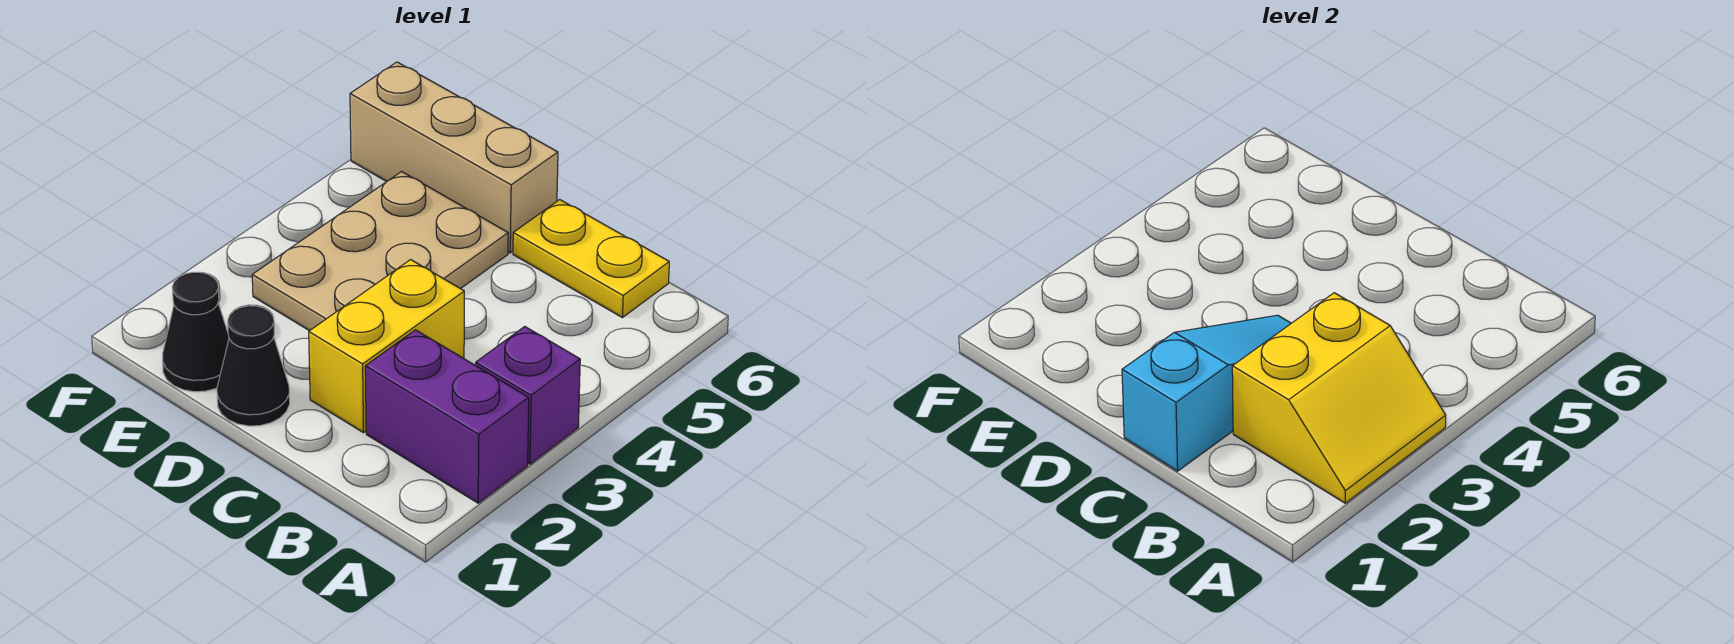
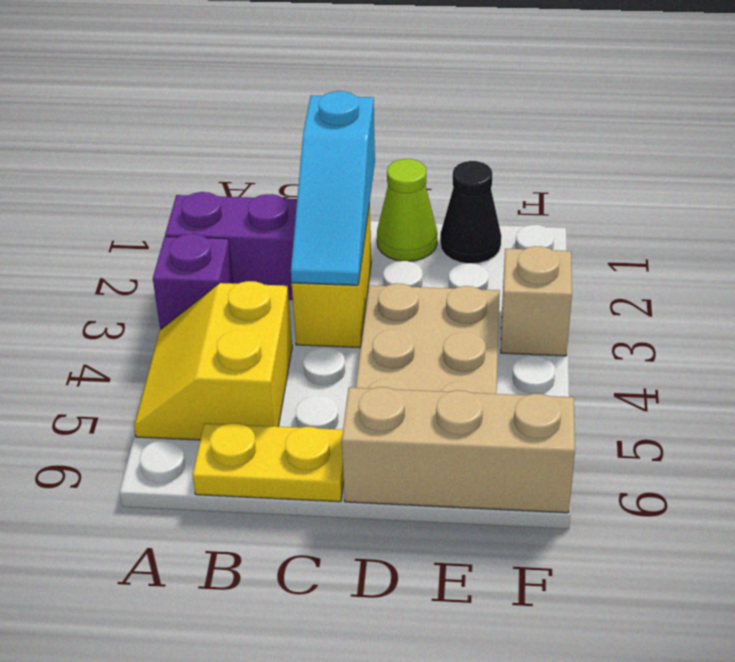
yellow 2x2 slope [1232,293,1446,503] -> yellow 2x2 slope moved to [134,281,292,440]
black 1x1 cone [217,306,290,426] -> lime 1x1 cone [377,159,437,261]
none -> tan 1x1 brick [501,246,572,356]

